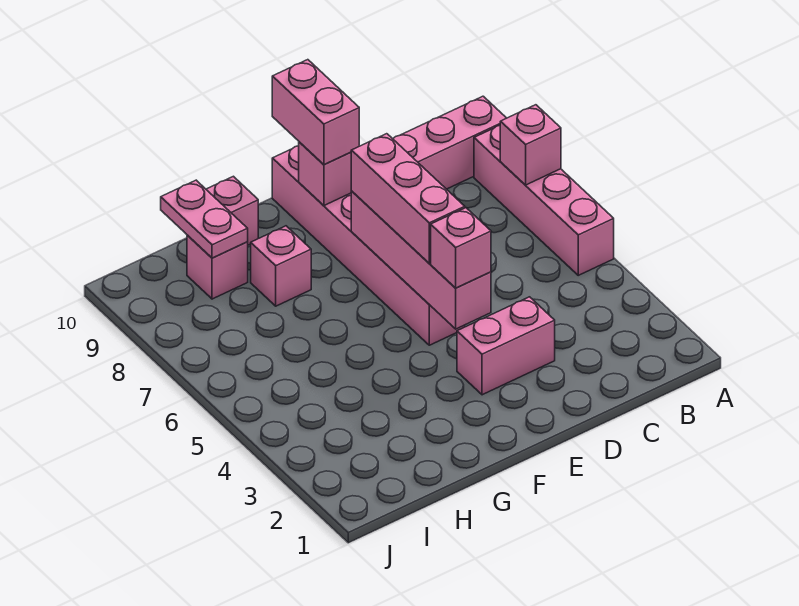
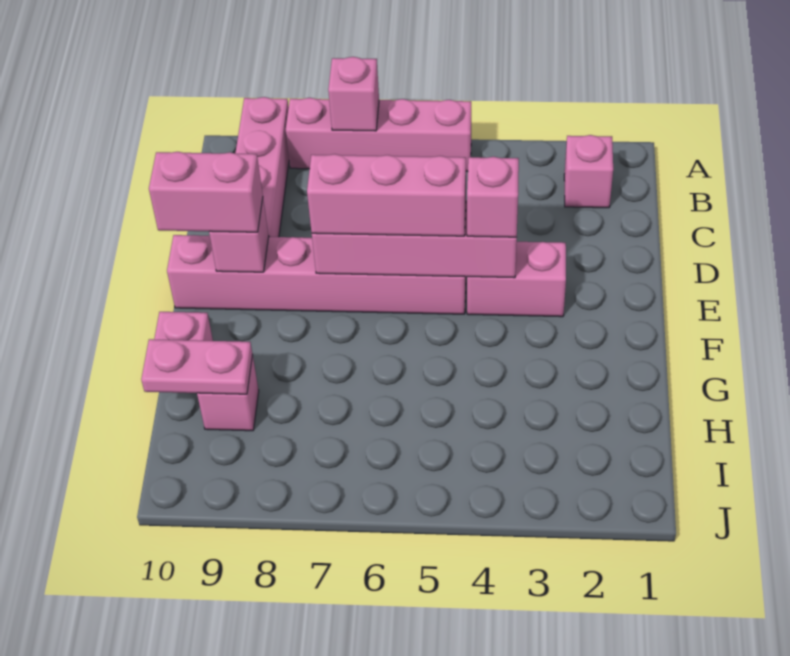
pink 1x2 brick [457,297,555,395] -> pink 1x2 brick turned to [467,242,566,317]
pink 1x1 brick [251,226,311,306] -> pink 1x1 brick moved to [564,135,613,208]

